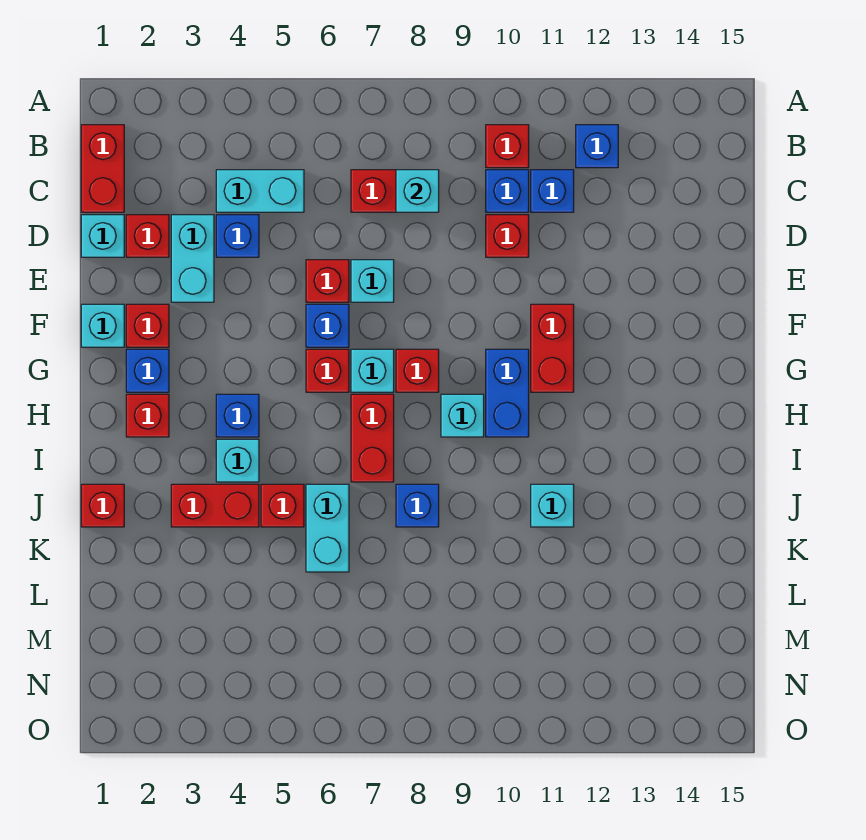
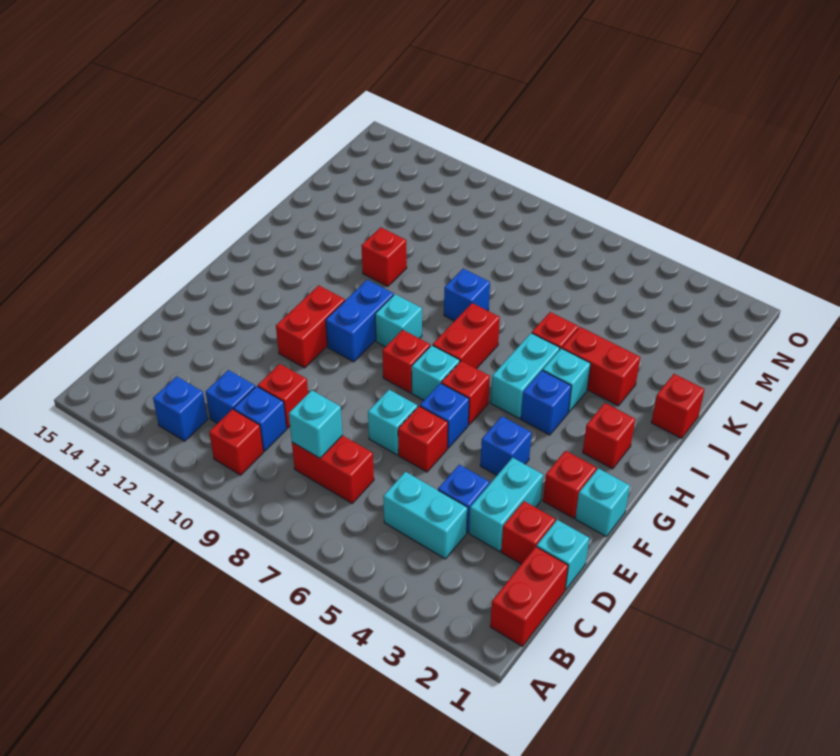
blue 1x1 brick [126,349,169,392] -> blue 1x1 brick moved to [480,416,532,475]
cyan 1x2 brick [306,484,349,572] -> cyan 1x2 brick moved to [491,333,560,418]
cyan 1x1 brick [531,484,574,527] -> red 1x1 brick [361,227,407,286]

